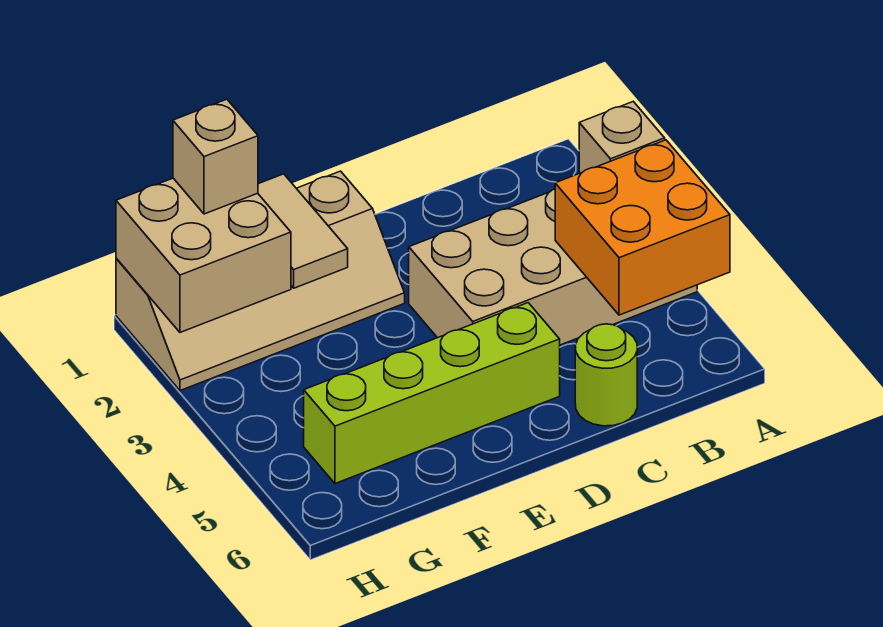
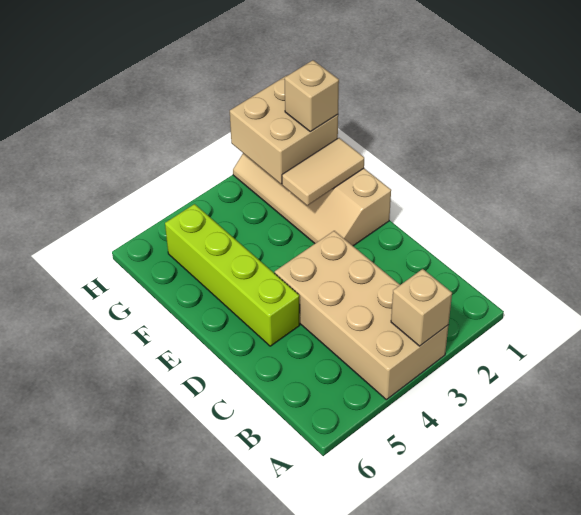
orange 2x2 brick [555,140,730,315] -> none
lime 1x1 round brick [575,324,637,426] -> none

